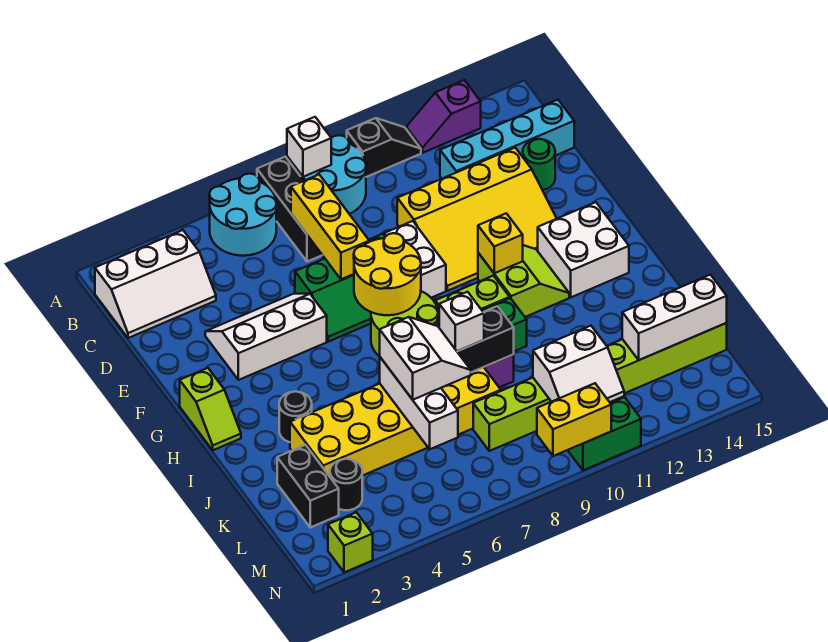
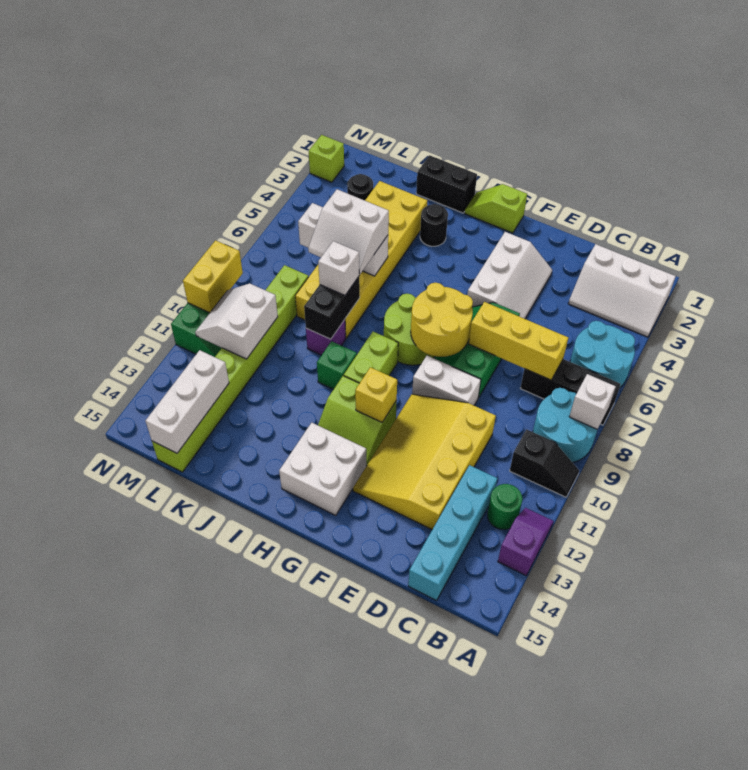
black 1x2 slope [347,118,421,177] -> black 1x2 slope turned to [510,429,579,497]
white 2x3 slope [95,230,216,338] -> white 2x3 slope turned to [568,244,676,337]
green 1x1 round brick [523,139,555,190] -> green 1x1 round brick moved to [487,484,522,530]
black 1x2 brick [277,445,339,527] -> black 1x2 brick moved to [416,155,477,213]

